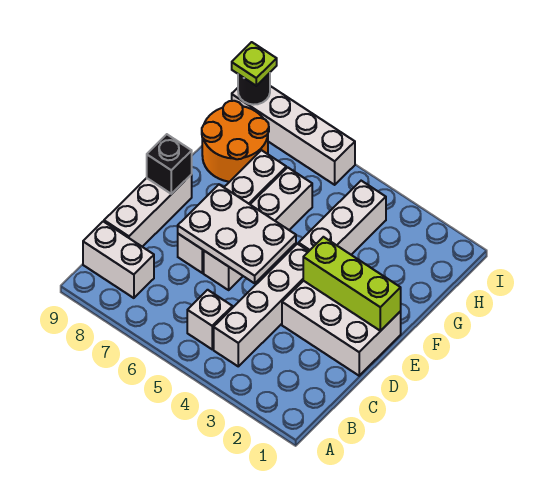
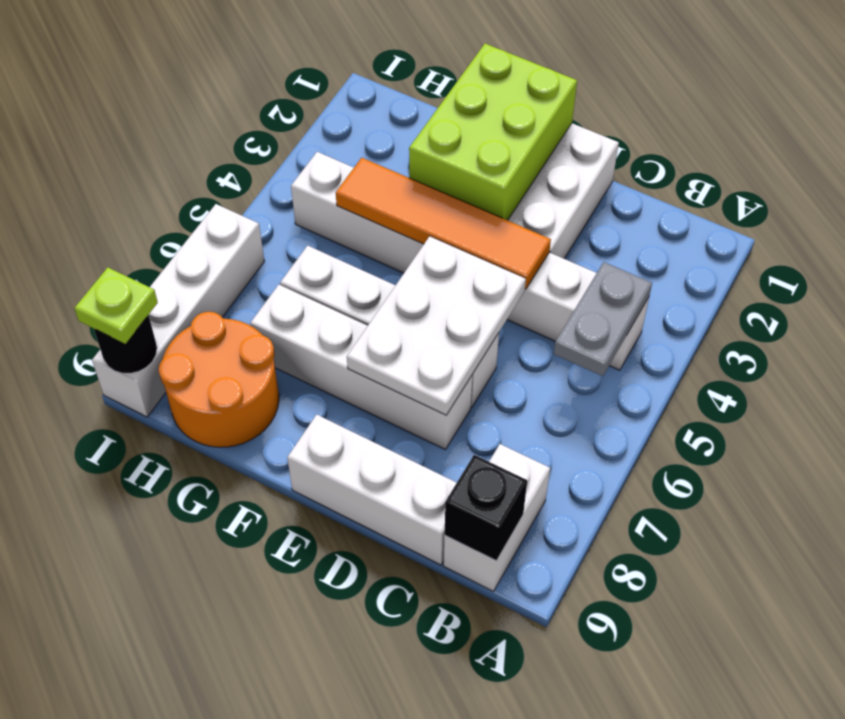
none -> grey 1x2 plate [554,262,652,376]
white 1x1 brick [187,290,232,349] -> none
none -> orange 1x4 tile [336,158,551,289]
lime 1x3 brick [303,237,401,331] -> lime 2x3 brick [409,44,577,220]
black 1x1 brick [147,134,192,194] -> black 1x1 brick moved to [445,455,527,561]

